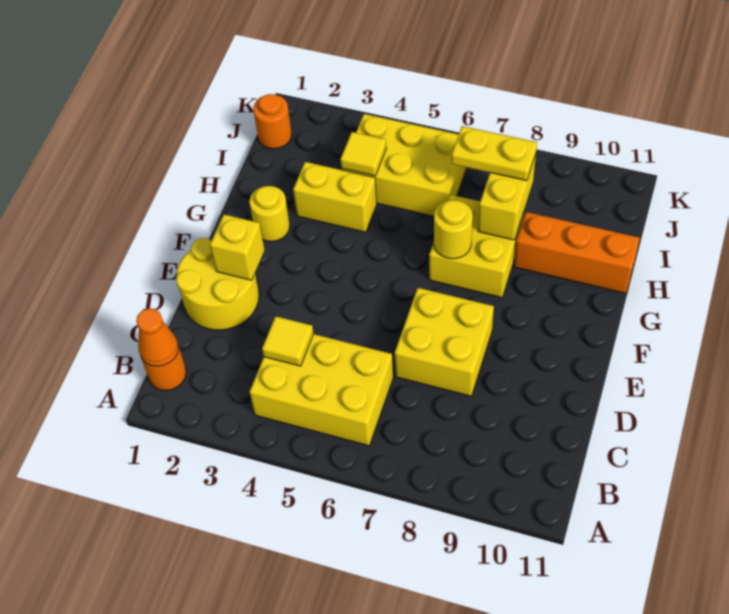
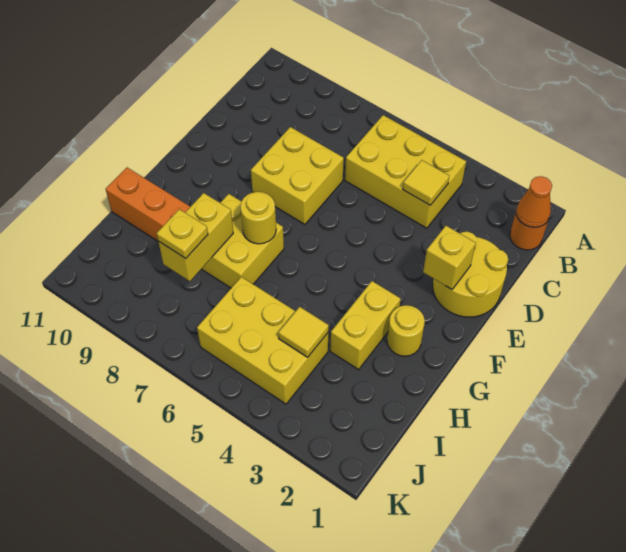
yellow 1x2 brick [293,162,377,232] -> yellow 1x2 brick turned to [330,281,401,370]
yellow 1x2 plate [451,126,537,181] -> yellow 1x1 plate [157,209,208,258]
orange 1x1 round brick [253,94,292,149] -> none

